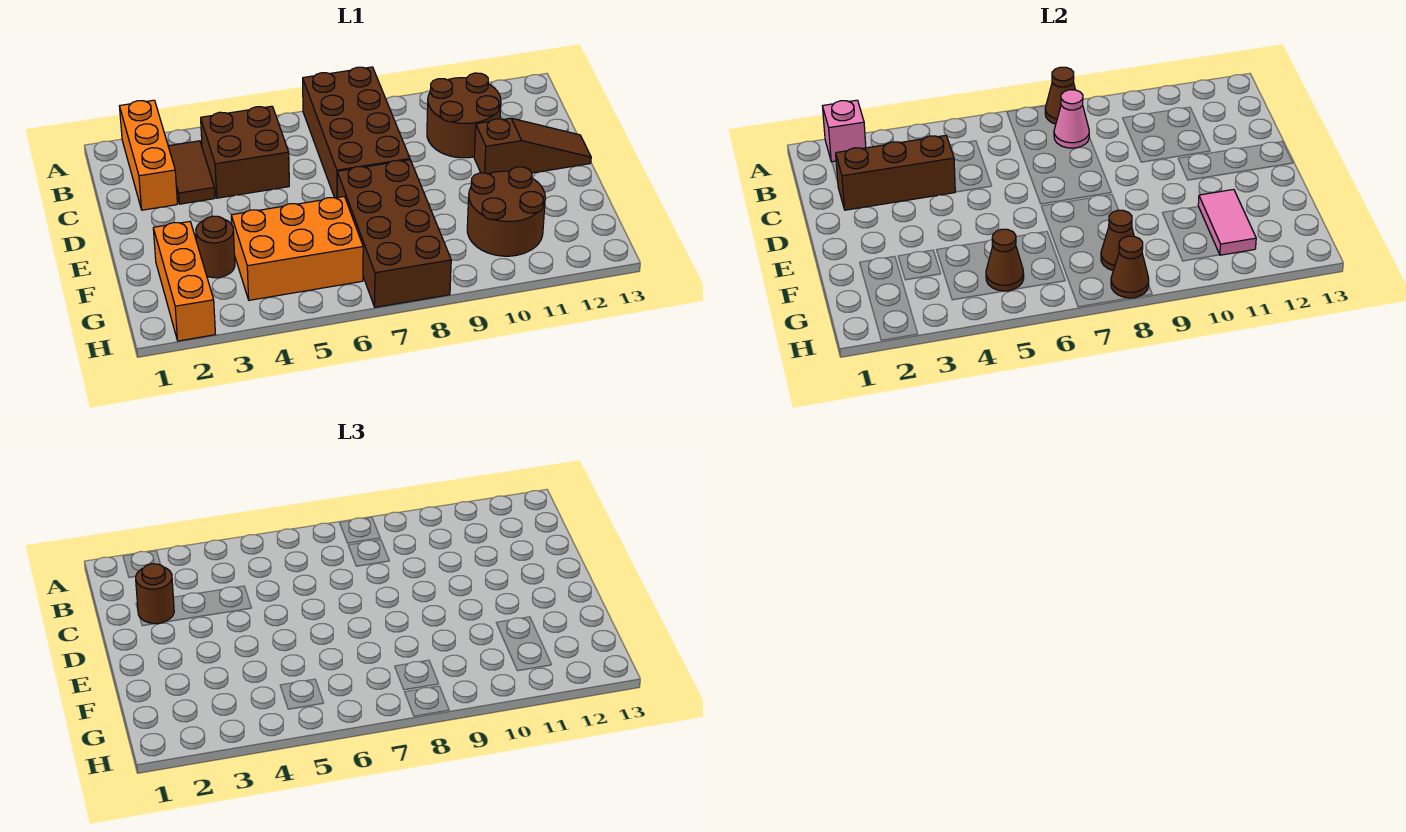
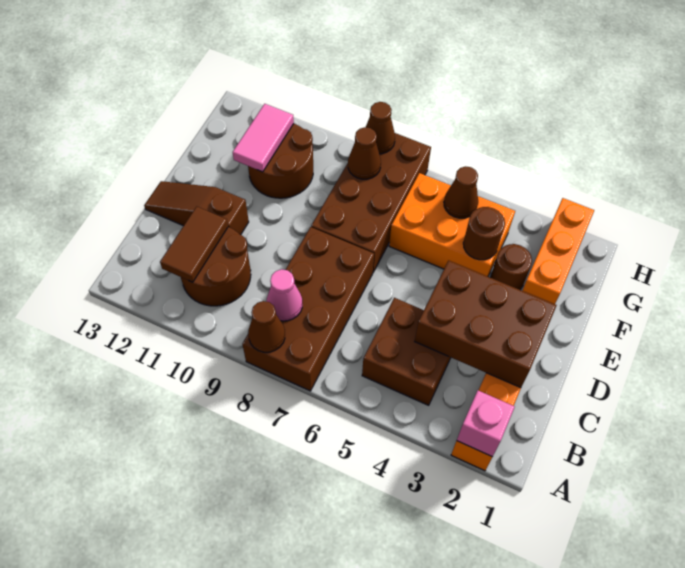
brown 1x2 tile [168,141,215,204] -> brown 1x2 tile moved to [160,207,228,282]
brown 1x3 brick [836,135,955,210] -> brown 2x3 brick [415,261,557,388]
brown 1x1 round brick [135,564,174,624] -> brown 1x1 round brick moved to [463,207,505,260]

